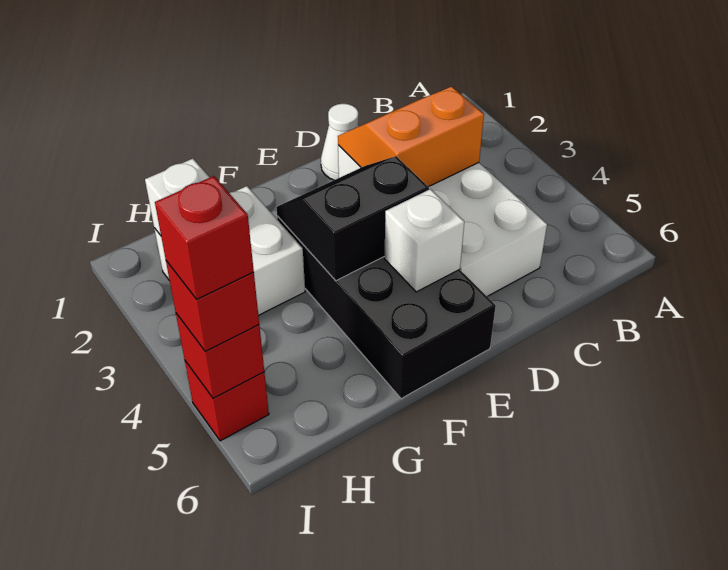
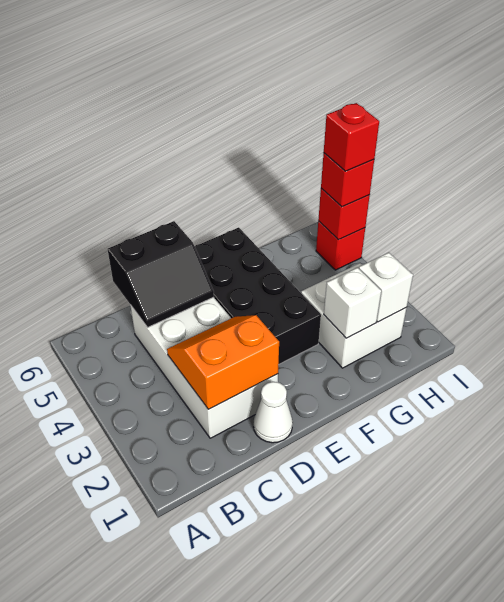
orange 2x2 slope [338,87,484,187] -> orange 2x2 slope turned to [167,315,279,409]
black 2x2 slope [276,156,429,281] -> black 2x2 slope moved to [108,221,214,328]
white 1x1 brick [384,189,464,292] -> white 1x1 brick moved to [324,268,381,338]

